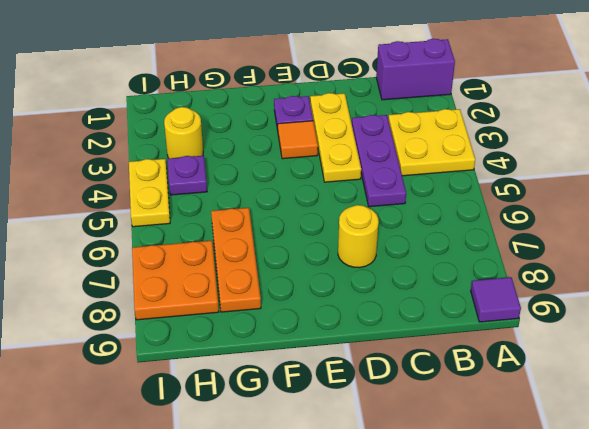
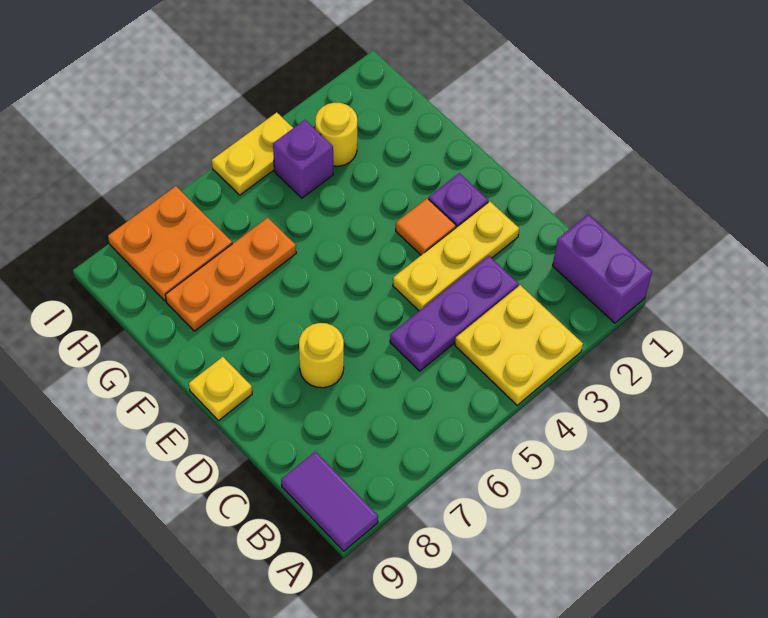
purple 1x1 tile [471,277,521,322] -> purple 1x2 tile [281,452,378,551]
none -> yellow 1x1 plate [189,357,252,421]
purple 1x1 plate [167,156,207,195] -> purple 1x1 brick [273,120,333,198]

